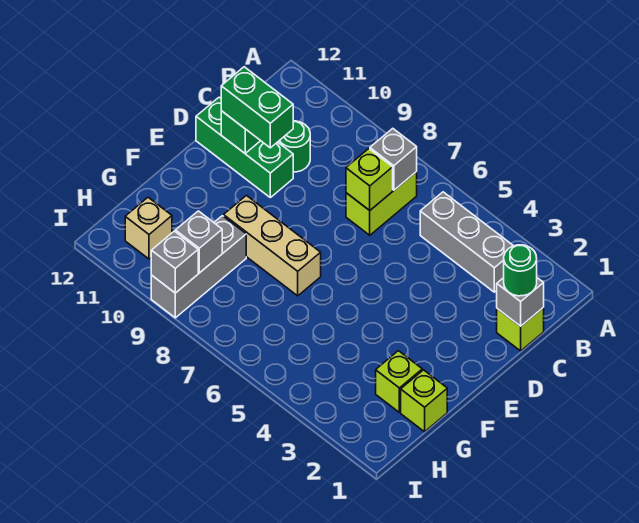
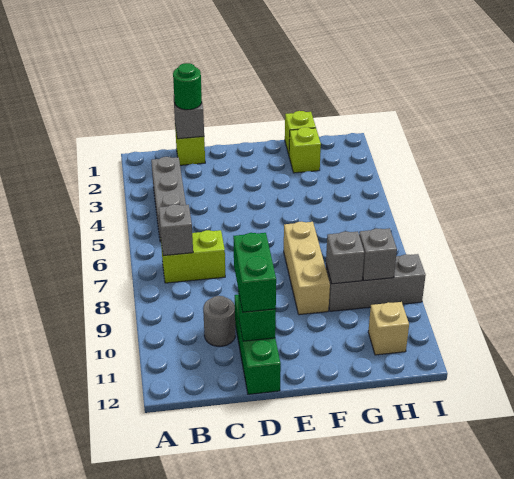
lime 1x1 brick [346,149,393,210] -> none
green 1x1 round brick [278,121,310,172] -> grey 1x1 round brick [203,296,235,346]
grey 1x1 brick [151,231,198,293] -> grey 1x1 brick moved to [326,231,364,284]

